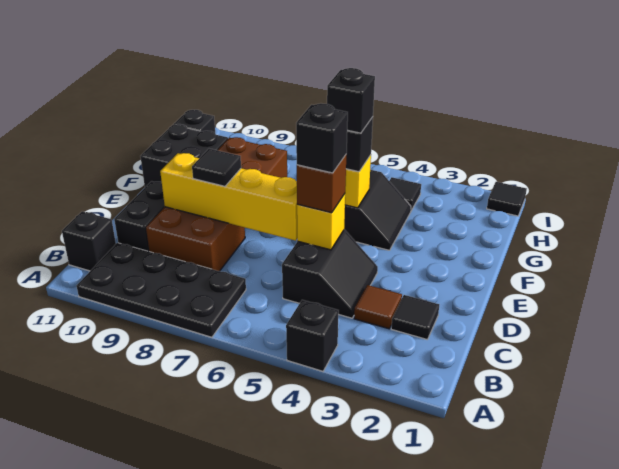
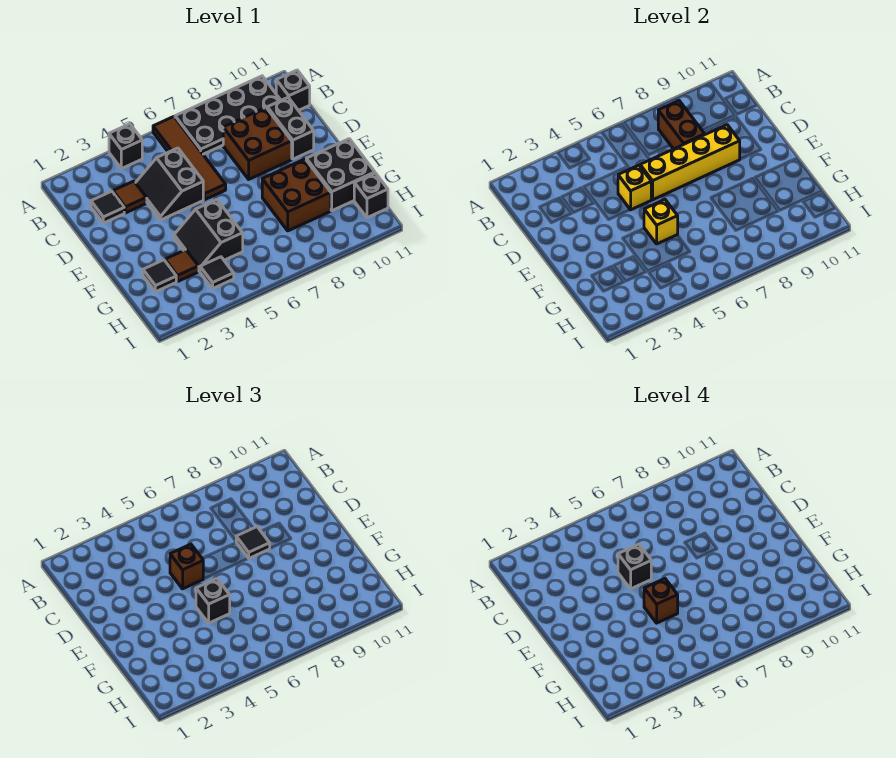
none -> brown 1x4 tile [153,117,226,200]
none -> brown 1x2 brick [658,101,705,149]
black 1x1 brick [327,68,375,133] -> brown 1x1 brick [644,579,678,623]
none -> brown 1x1 tile [165,250,198,282]
black 1x1 tile [487,182,527,216] -> black 1x1 tile moved to [143,260,176,292]

